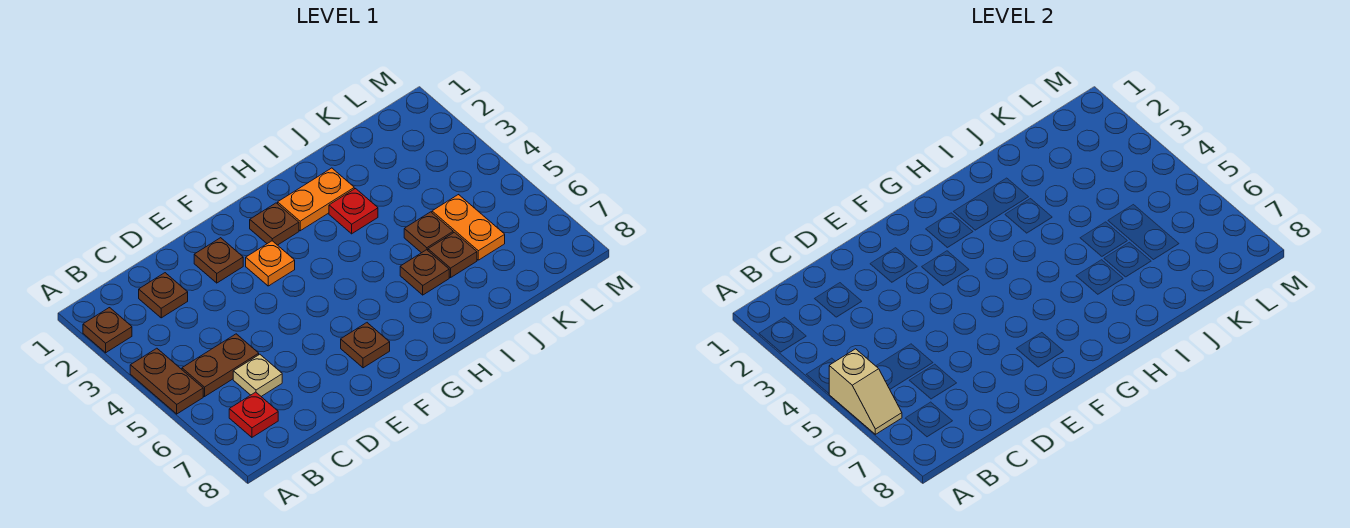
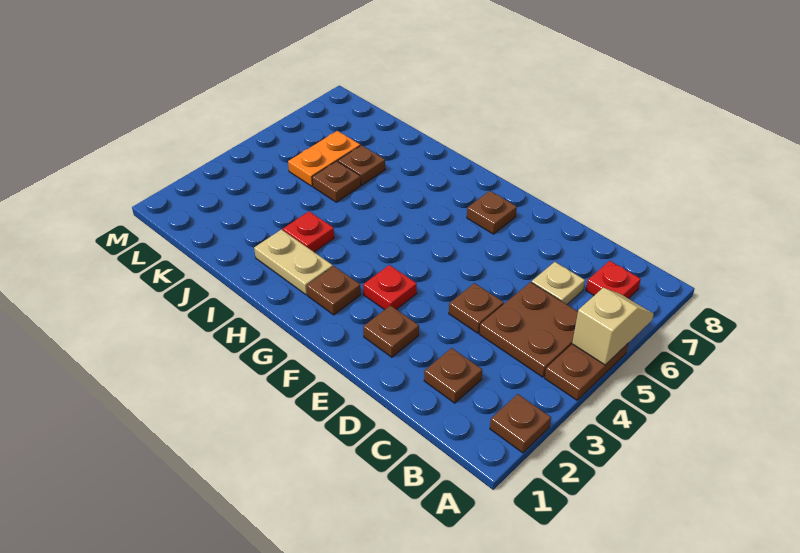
brown 1x2 plate [182,334,259,397] -> brown 2x2 plate [479,282,578,377]
orange 1x1 plate [246,241,295,286] -> red 1x1 plate [363,265,417,310]
orange 1x2 plate [278,168,354,231] -> tan 1x2 plate [254,230,333,295]
brown 1x1 plate [400,250,449,295] -> brown 1x1 plate moved to [449,283,504,333]

